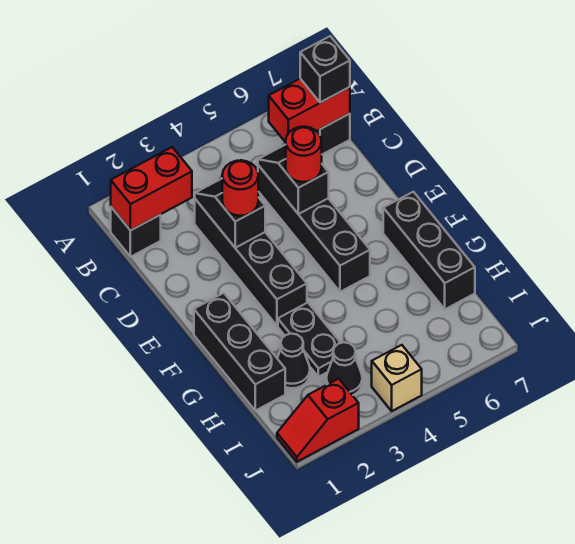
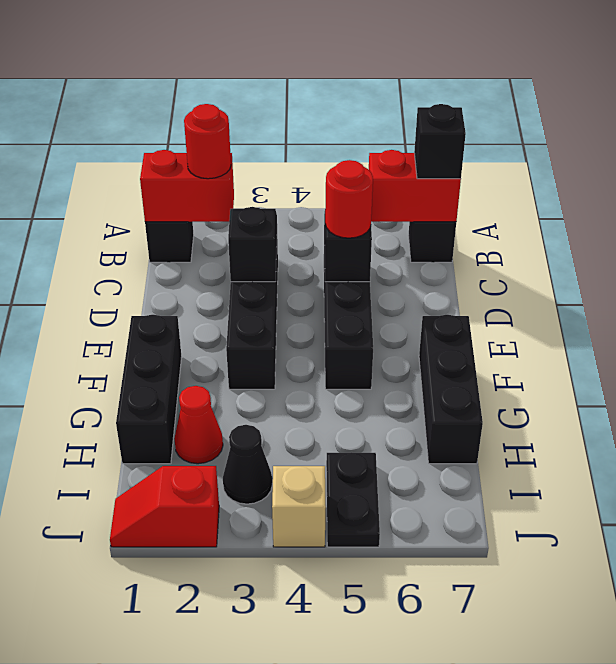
red 1x1 round brick [222,160,258,216] -> red 1x1 round brick moved to [184,104,231,179]
black 1x2 plate [278,303,340,377] -> black 1x2 plate moved to [326,452,380,547]
black 1x1 cone [277,334,310,388] -> red 1x1 cone [174,386,223,464]

